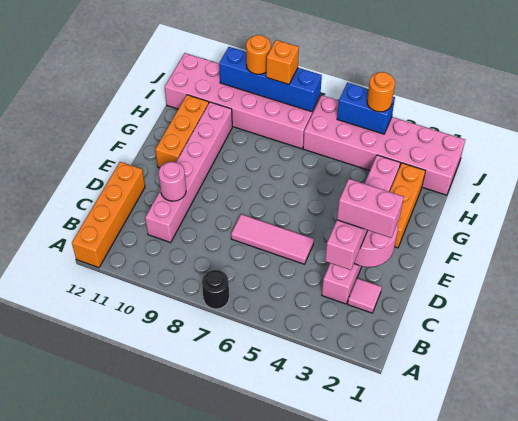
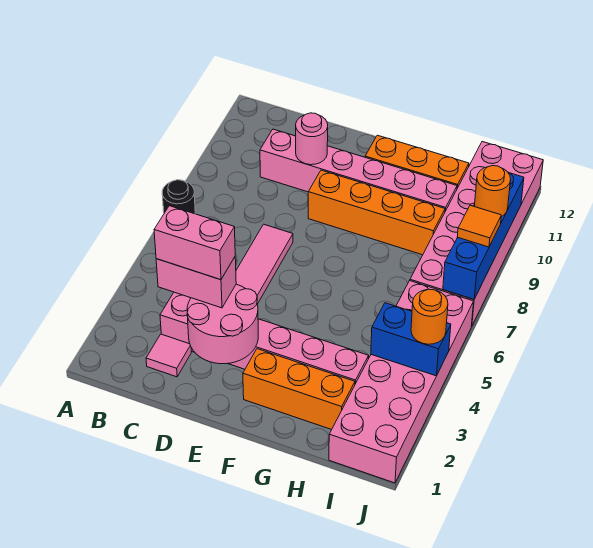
orange 1x4 brick [72,162,145,268] -> orange 1x4 brick moved to [308,170,445,255]
pink 1x2 brick [337,179,404,238] -> pink 1x2 brick turned to [154,206,235,280]
blue 1x2 brick [337,83,395,134] -> blue 1x2 brick turned to [371,303,451,376]
orange 1x1 brick [266,40,299,84] -> orange 1x1 tile [457,205,501,247]

